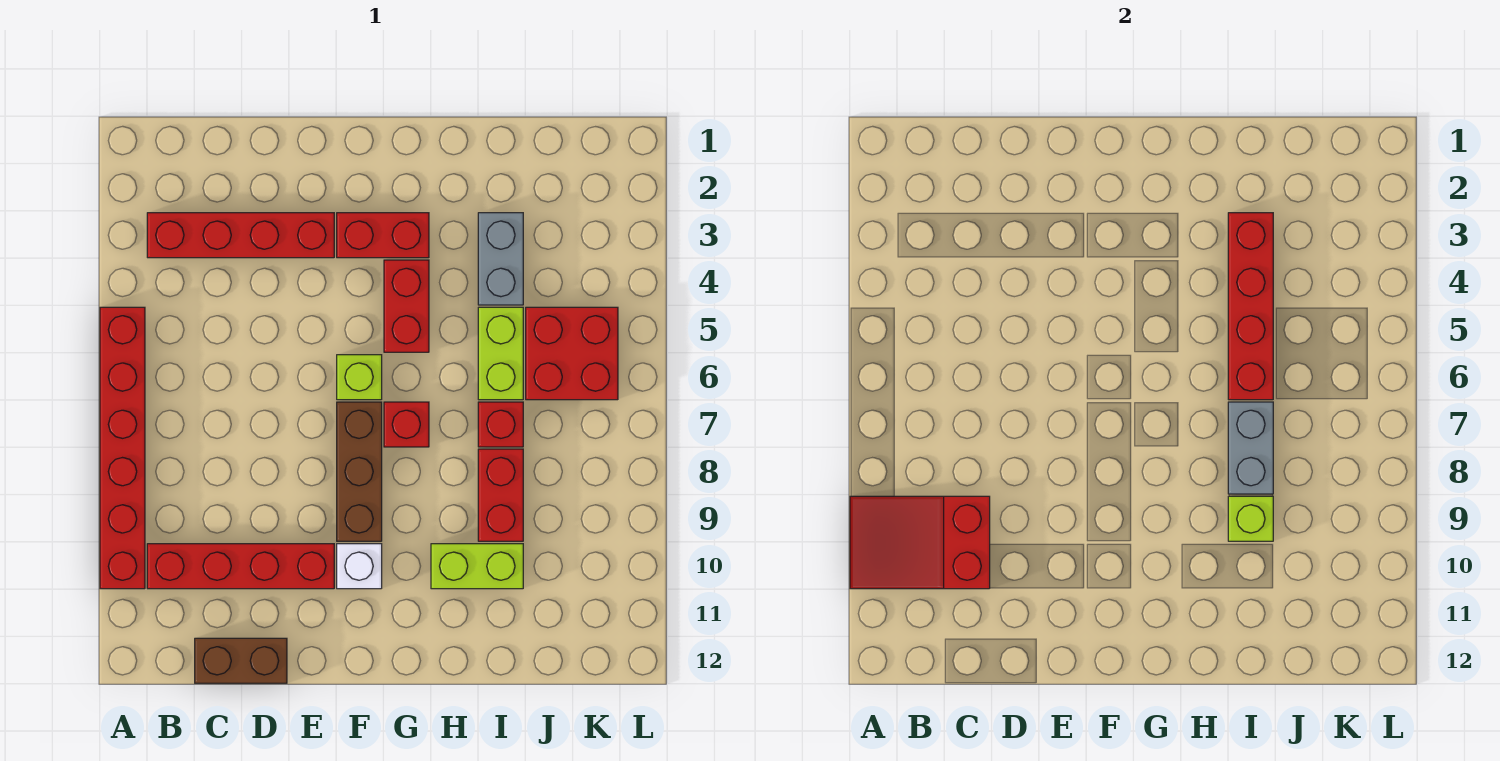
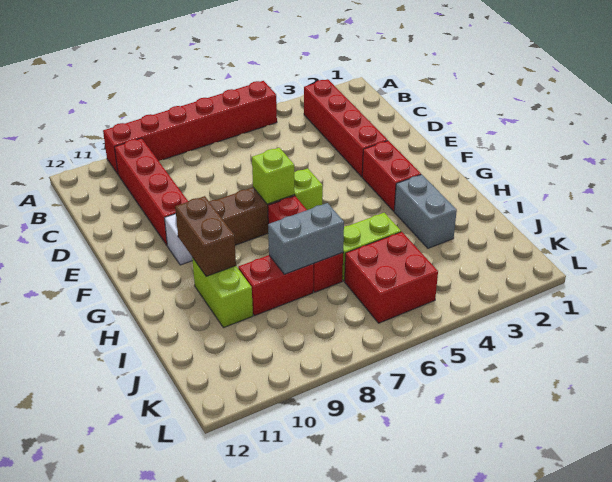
red 2x3 slope [850,496,990,589] -> none
brown 1x2 brick [195,638,287,683] -> brown 1x2 brick moved to [175,196,236,276]
red 1x2 brick [384,260,429,352] -> none
grey 1x2 brick [478,213,523,305] -> grey 1x2 brick turned to [394,174,457,248]
red 1x4 brick [1228,213,1273,400] -> none
lime 1x1 brick [1228,496,1273,541] -> lime 1x1 brick moved to [252,148,294,204]

